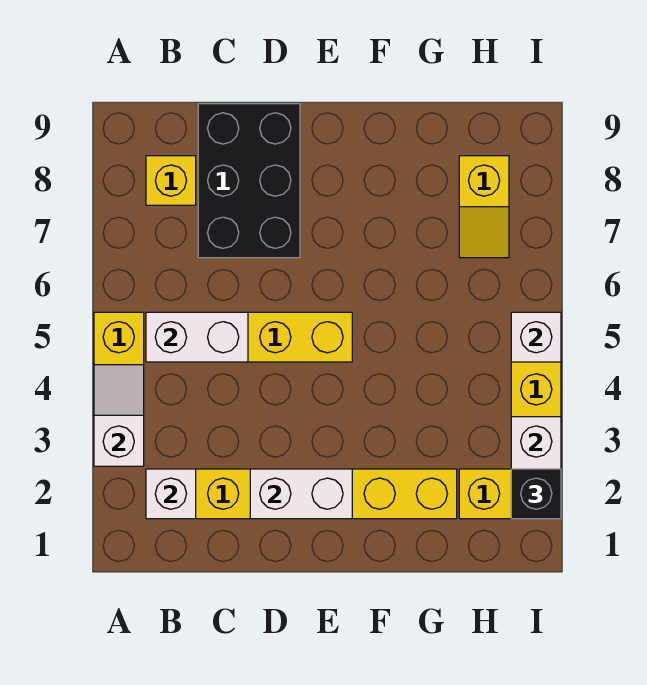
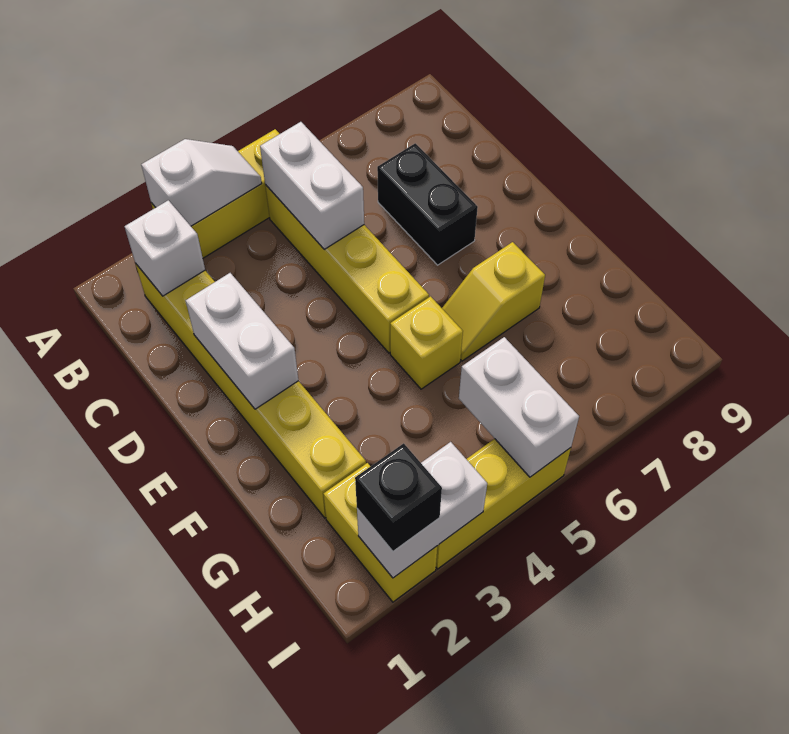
yellow 1x1 brick [146,156,196,205] -> yellow 1x1 brick moved to [390,296,463,389]
black 2x3 brick [198,104,300,258] -> black 1x2 brick [377,143,478,265]
yellow 1x2 slope [459,156,509,258] -> yellow 1x2 slope moved to [442,242,545,361]
white 1x1 brick [511,312,561,362] -> white 1x2 brick [459,337,579,477]

